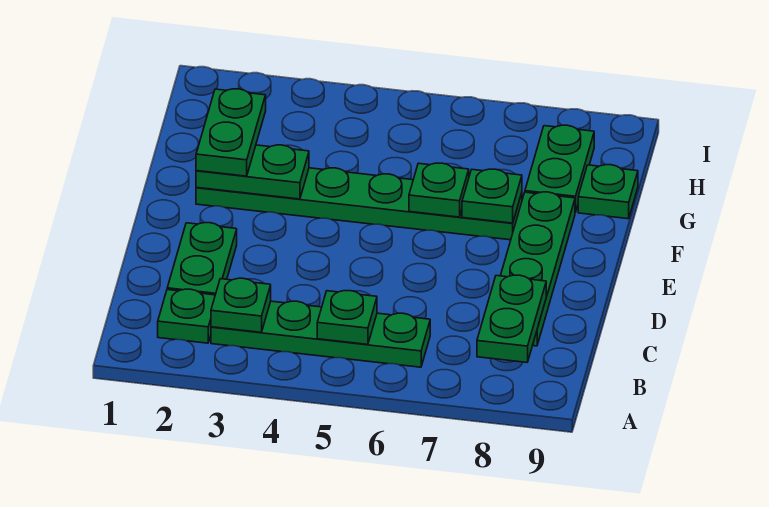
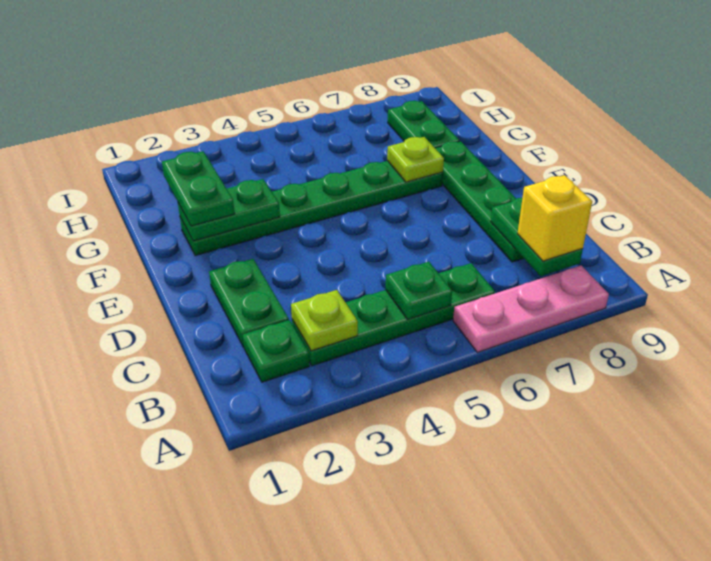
none -> pink 1x3 plate [453,266,609,352]
green 1x1 plate [211,278,271,332] -> lime 1x1 plate [291,290,358,351]
none -> yellow 1x1 brick [517,175,592,261]
green 1x1 plate [409,163,469,217] -> none
green 1x1 plate [462,169,522,223] -> lime 1x1 plate [387,137,444,182]
green 1x1 plate [578,165,638,219] -> none

